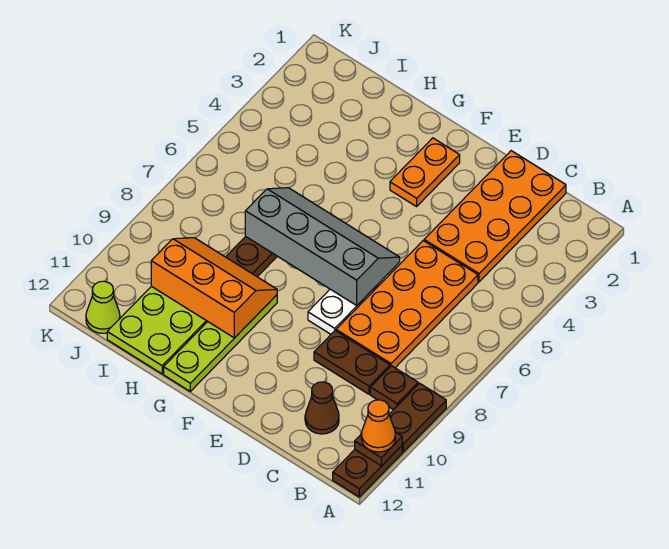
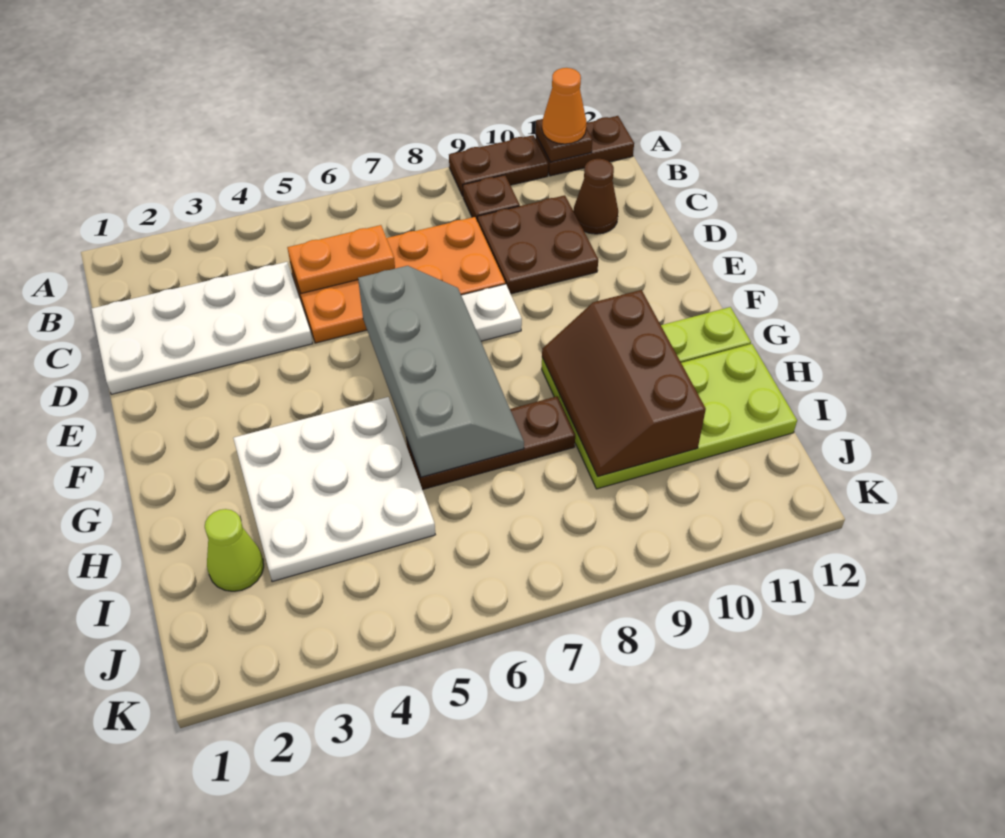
orange 2x4 plate [424,151,566,282] -> white 2x4 plate [92,262,313,394]
brown 1x2 plate [314,331,390,394] -> brown 2x2 plate [477,195,598,294]
grey 2x4 slope [245,188,400,305] -> grey 2x4 slope turned to [358,266,524,477]
orange 1x2 plate [390,138,460,206] -> orange 1x2 plate moved to [287,225,395,294]
none -> white 3x3 plate [233,397,435,582]
orange 2x3 slope [151,238,277,338] -> brown 2x3 slope [542,290,706,477]
lime 1x1 cone [86,281,120,333] -> lime 1x1 cone moved to [205,509,264,591]

